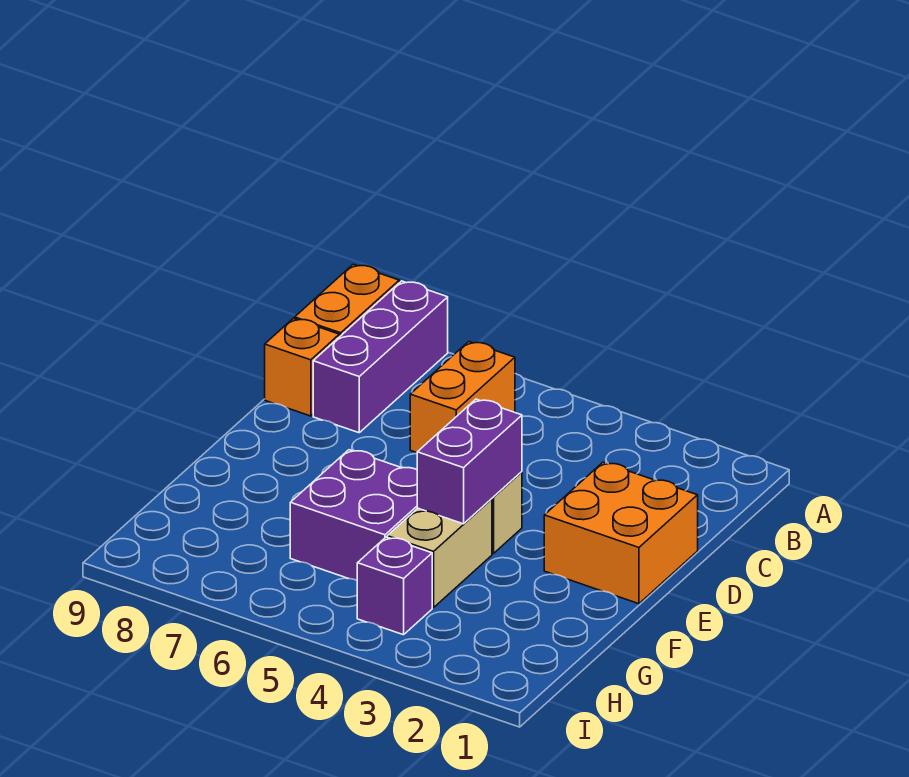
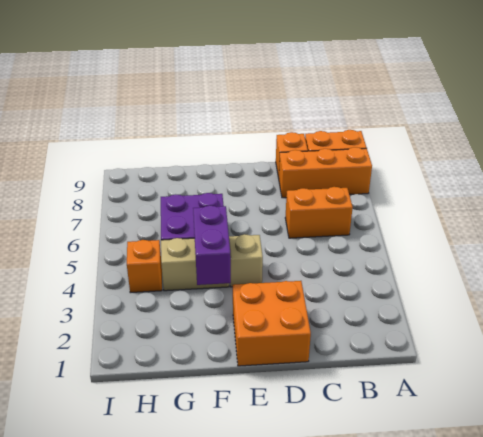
purple 1x3 brick [313,281,448,433] -> orange 1x3 brick [279,147,372,198]
purple 1x2 brick [417,399,522,524] -> purple 1x2 brick turned to [193,205,231,285]
purple 1x1 brick [357,537,432,635] -> orange 1x1 brick [127,240,162,293]

